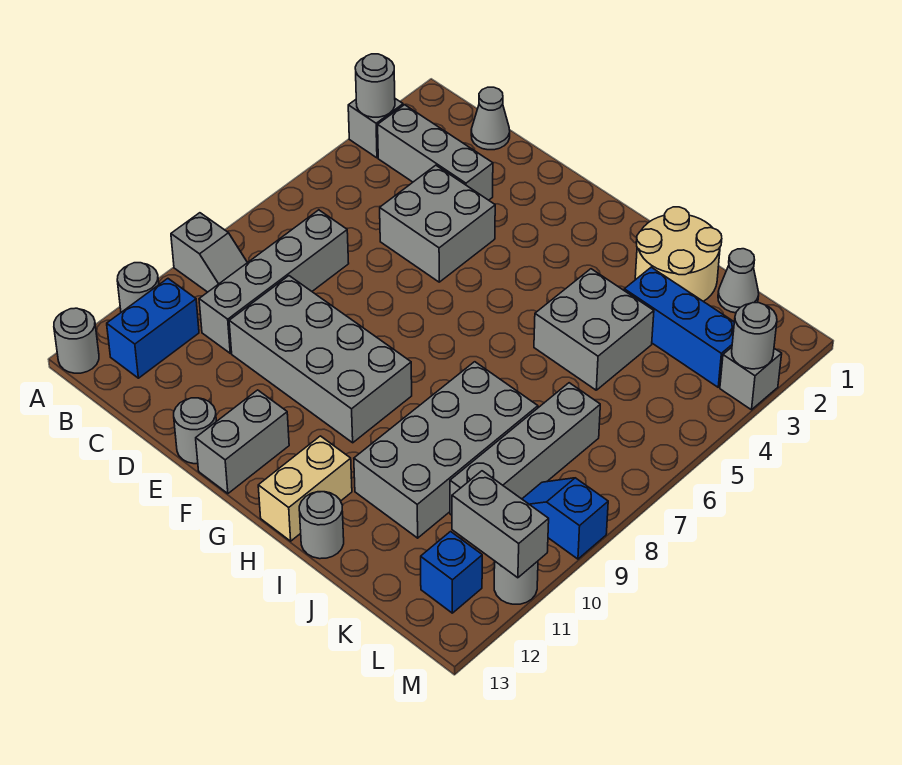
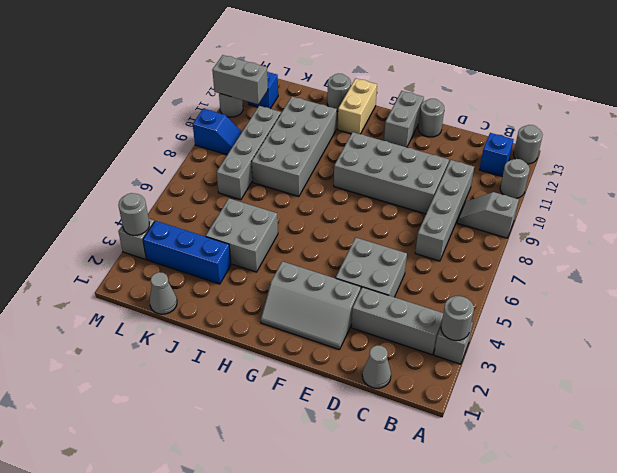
blue 1x2 brick [107,279,199,378] -> blue 1x1 brick [480,133,514,176]
none -> grey 2x3 slope [260,261,361,350]
tan 2x2 round brick [635,207,722,301] -> none

